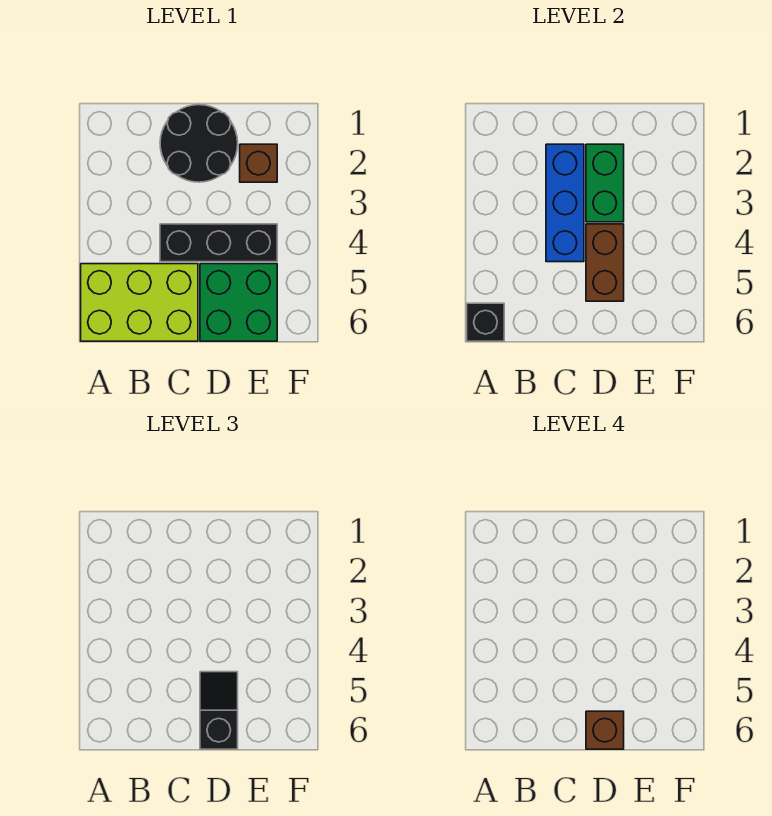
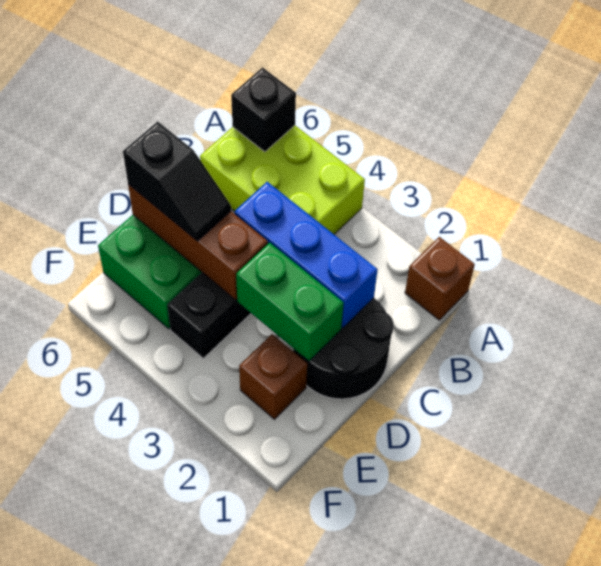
lime 2x3 brick [81,264,198,341] -> lime 2x3 brick turned to [200,126,365,234]
brown 1x2 brick [586,224,624,301] -> brown 1x3 brick [128,184,268,300]
brown 1x1 brick [586,711,624,749] -> brown 1x1 brick moved to [405,237,475,320]

